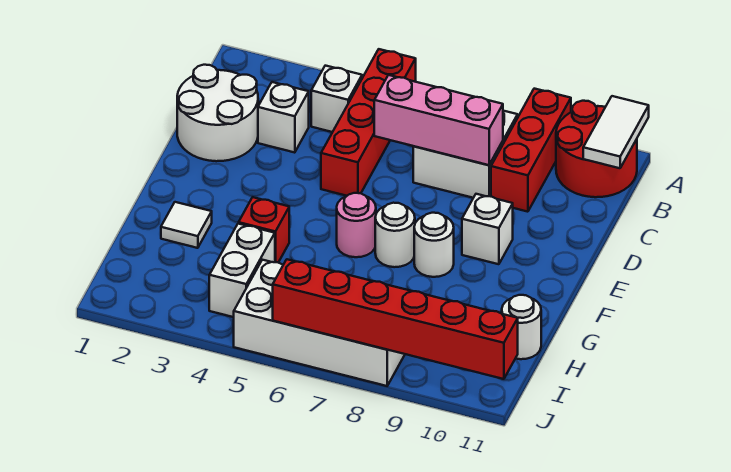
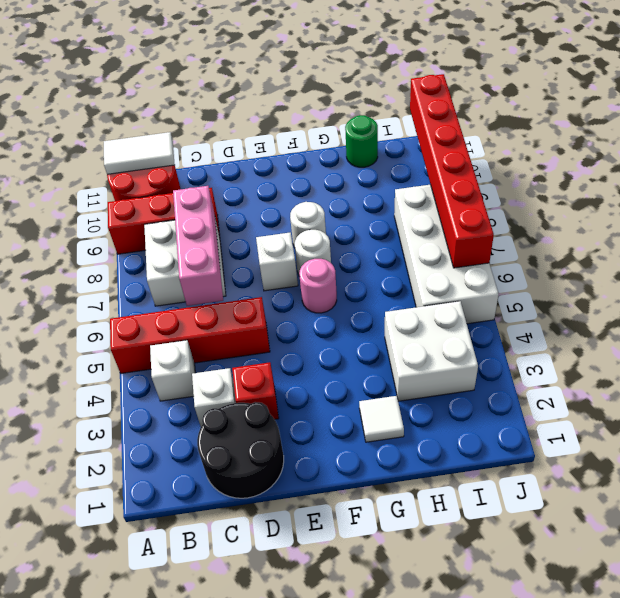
white 2x2 round brick [177,65,258,161] -> black 2x2 round brick [197,402,284,498]
white 1x1 brick [462,194,513,264] -> white 1x1 brick moved to [256,233,298,291]
red 1x1 brick [239,197,289,262] -> red 1x1 brick moved to [232,362,279,419]
white 1x2 brick [209,224,275,317] -> white 2x2 brick [385,301,478,401]
white 1x1 round brick [502,295,541,359] -> green 1x1 round brick [345,115,378,167]

